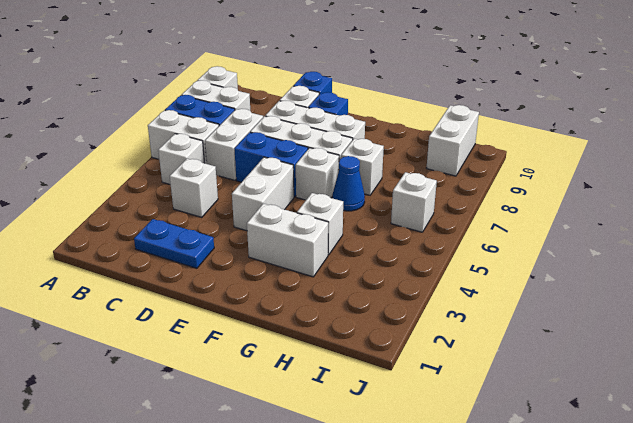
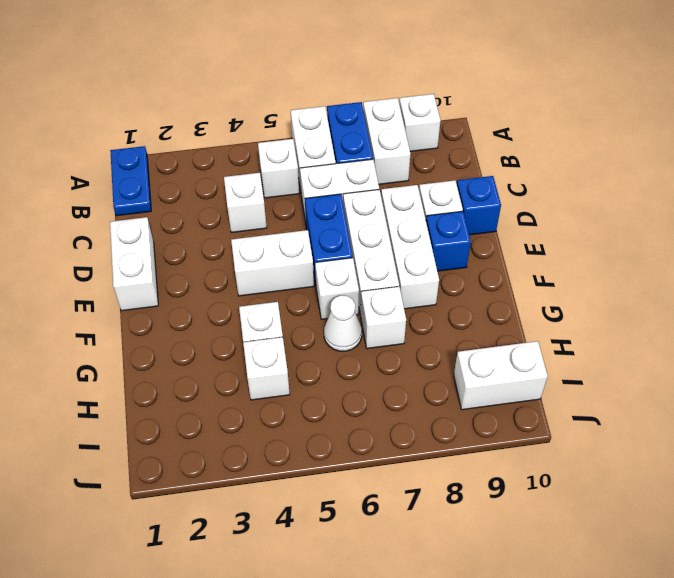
blue 1x2 plate [134,219,214,268] -> blue 1x2 plate moved to [110,146,151,216]
white 1x2 brick [247,204,328,277] -> white 1x2 brick moved to [110,217,158,311]
blue 1x1 cone [332,156,365,211] -> white 1x1 cone [324,295,362,351]
white 1x1 brick [391,172,437,232] -> white 1x1 brick moved to [243,337,290,400]

